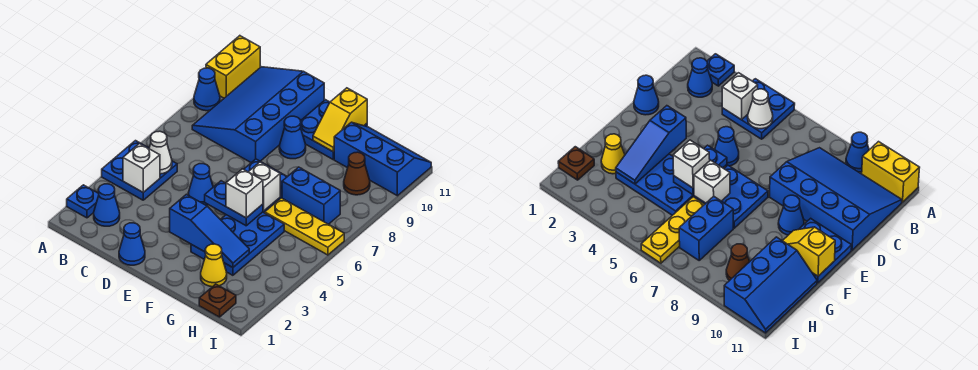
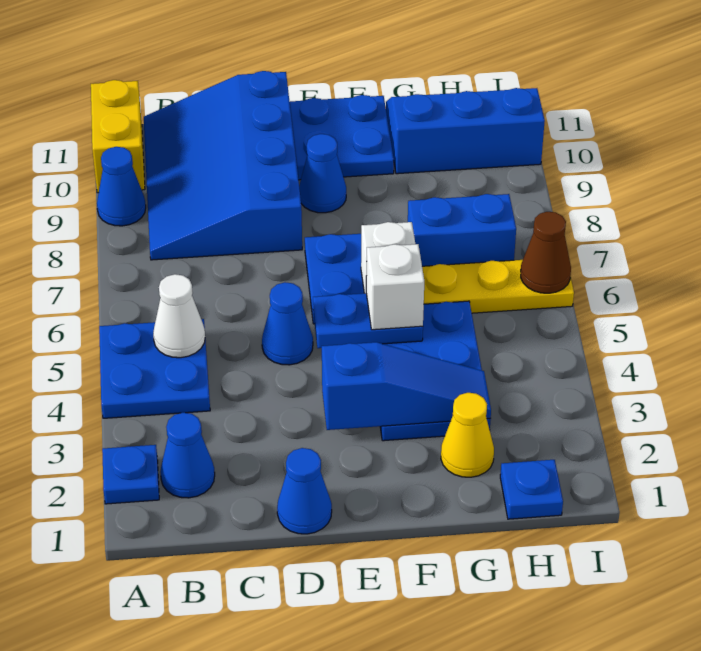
white 1x1 brick [123,143,160,192] -> none
yellow 1x2 slope [313,88,367,152] -> none
brown 1x1 plate [199,284,236,317] -> blue 1x1 plate [500,460,563,519]
brown 1x1 cone [344,152,370,195] -> brown 1x1 cone moved to [521,212,571,293]

